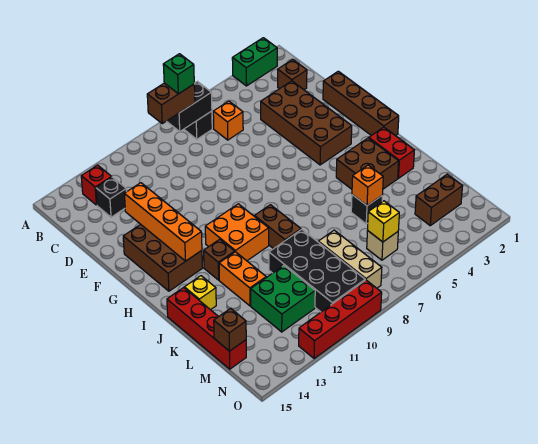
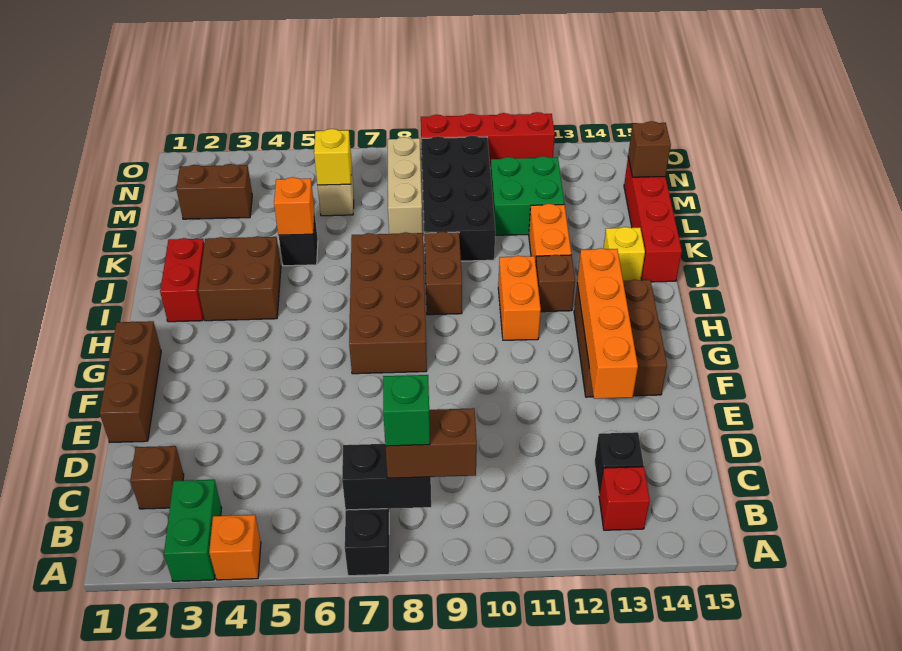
green 1x2 brick [232,38,277,86] -> green 1x2 brick turned to [164,480,222,581]
orange 1x1 brick [213,101,243,140] -> orange 1x1 brick moved to [209,515,261,580]
brown 2x4 brick [261,81,352,165] -> brown 2x4 brick moved to [349,232,427,374]
brown 1x4 brick [323,71,399,136] -> brown 1x3 brick [100,321,161,442]
orange 2x2 brick [205,204,269,261] -> orange 1x2 brick [498,256,541,340]

